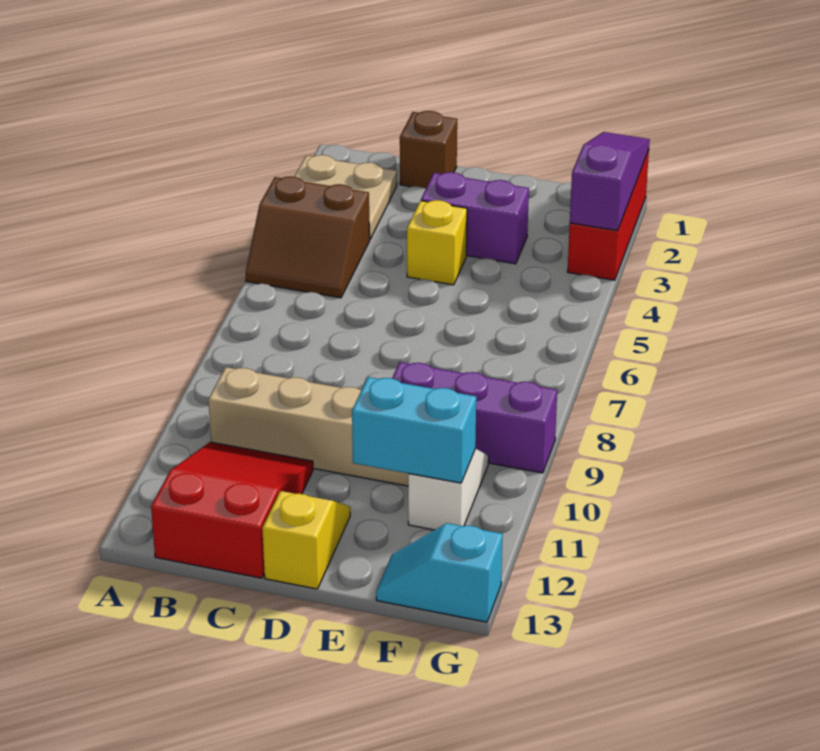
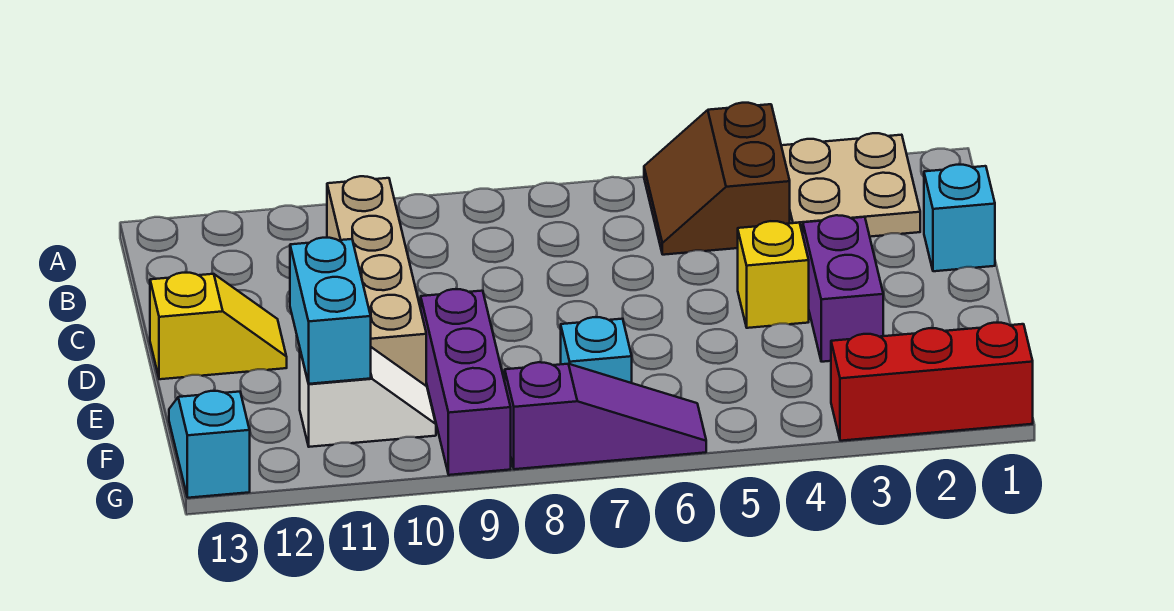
red 2x3 slope [151,442,313,578] -> none
brown 1x1 brick [400,111,457,189] -> cyan 1x1 brick [924,165,995,271]
none -> cyan 1x1 brick [561,317,632,383]
purple 1x3 slope [570,132,650,231] -> purple 1x3 slope moved to [505,362,706,469]

